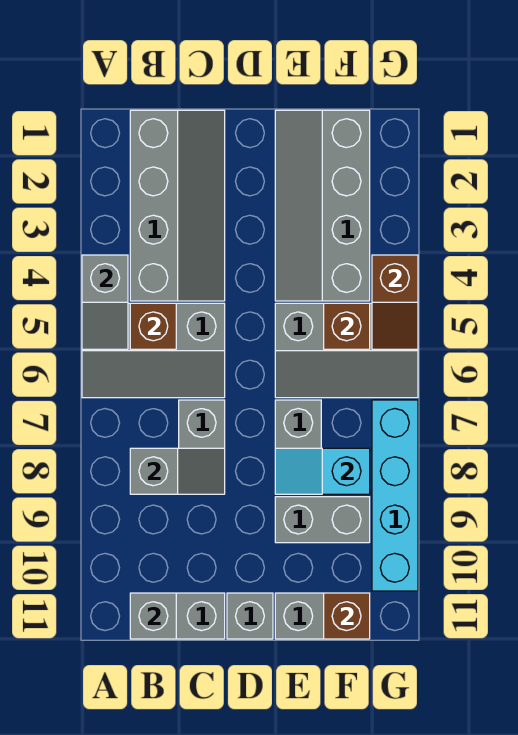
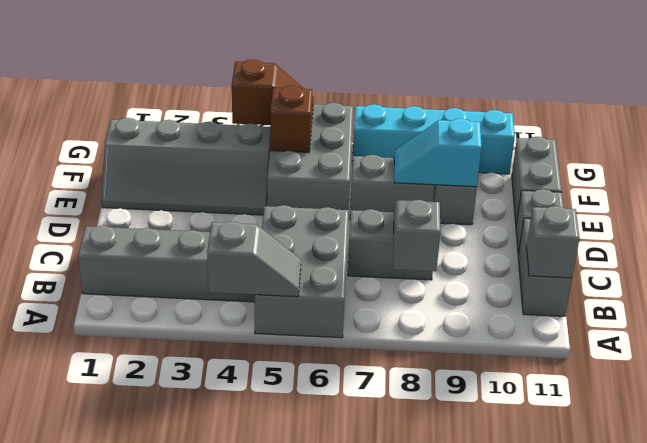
grey 2x3 slope [82,303,225,398] -> grey 2x3 brick [255,205,349,338]
brown 1x1 brick [130,303,176,349] -> none
grey 2x3 slope [275,303,418,398] -> grey 2x3 brick [267,103,353,210]
cyan 1x2 slope [275,448,370,494] -> cyan 1x2 slope turned to [394,119,482,187]
brown 1x1 brick [324,593,370,639] -> none

